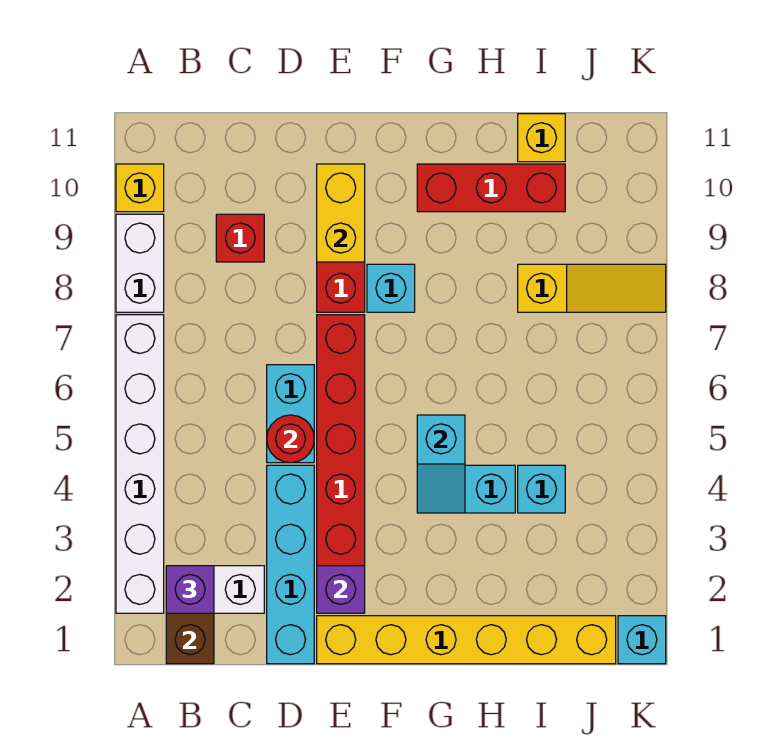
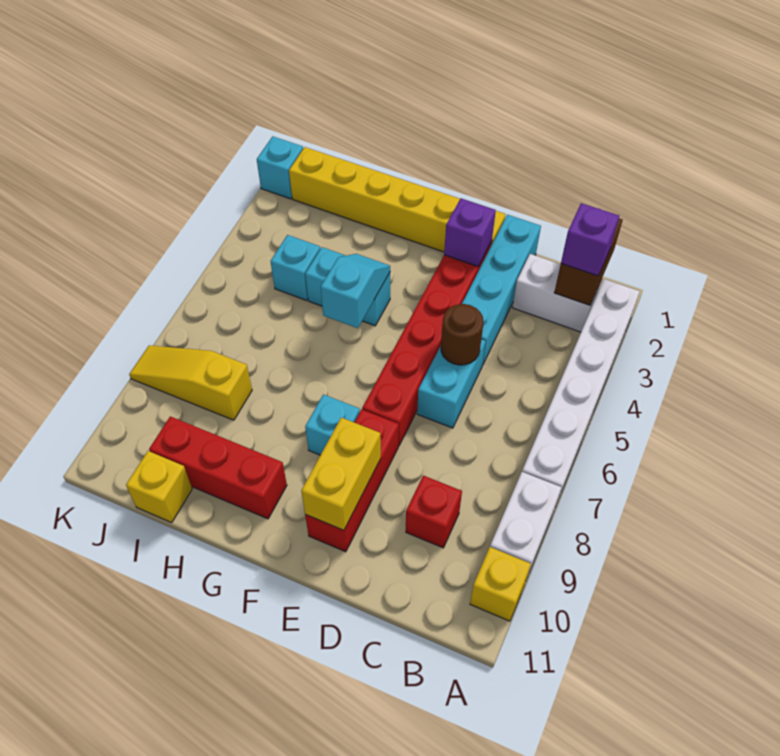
red 1x1 round brick [267,415,314,463] -> brown 1x1 round brick [441,304,484,365]

